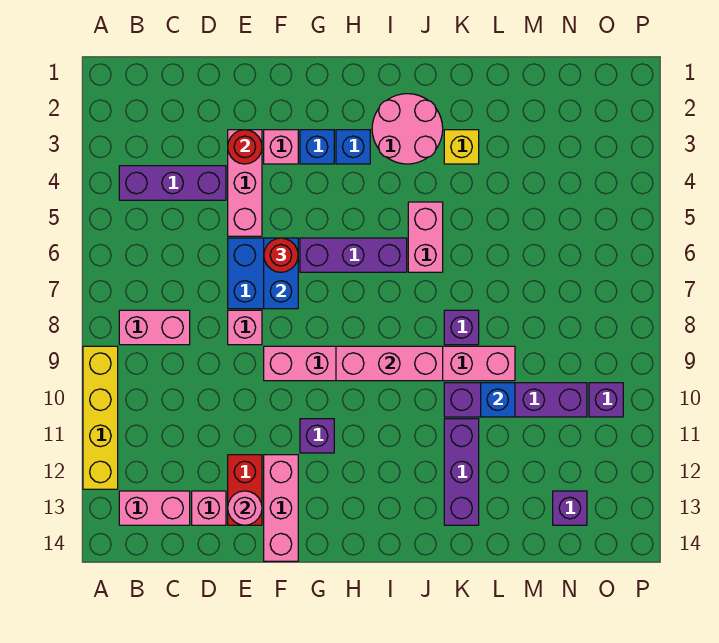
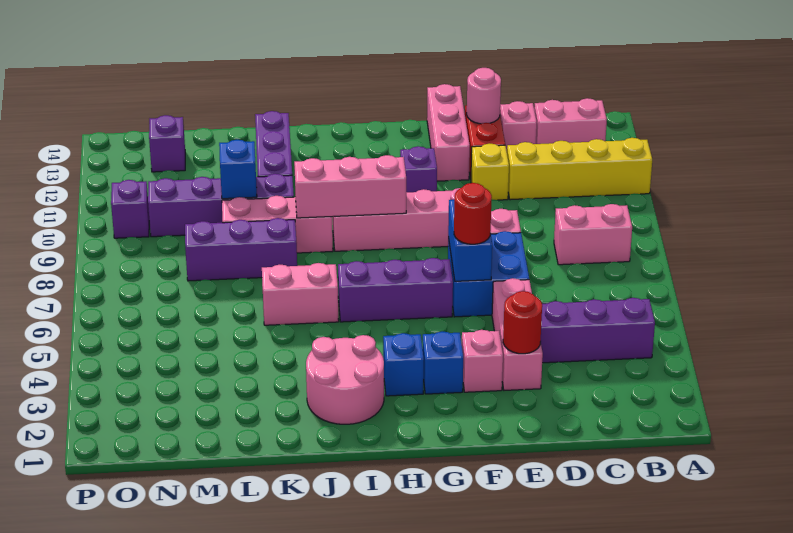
yellow 1x4 brick [83,346,118,489] -> yellow 1x4 brick turned to [507,138,652,200]
pink 1x2 brick [408,202,443,272] -> pink 1x2 brick turned to [262,263,339,325]
yellow 1x1 brick [444,130,479,164] -> yellow 1x1 brick moved to [471,144,509,200]
purple 1x1 brick [444,310,479,345] -> purple 1x3 brick [185,218,297,281]

